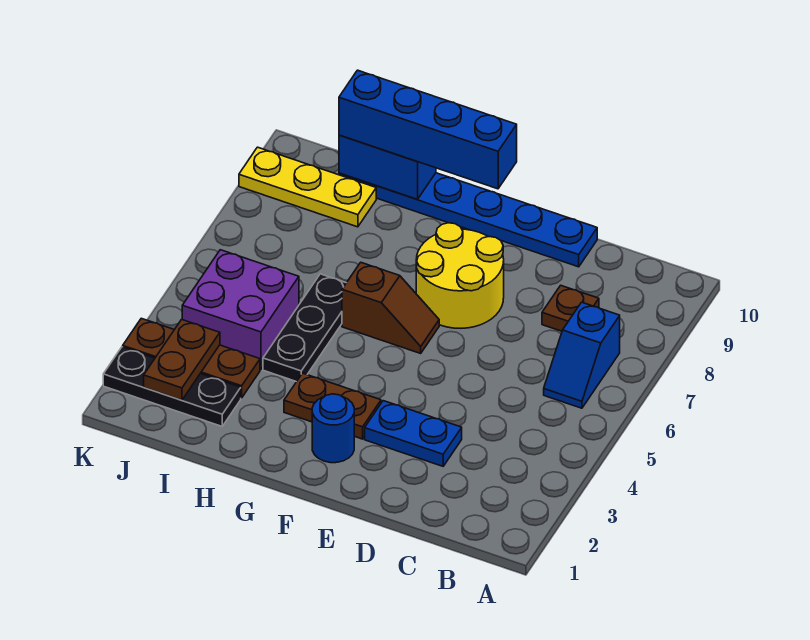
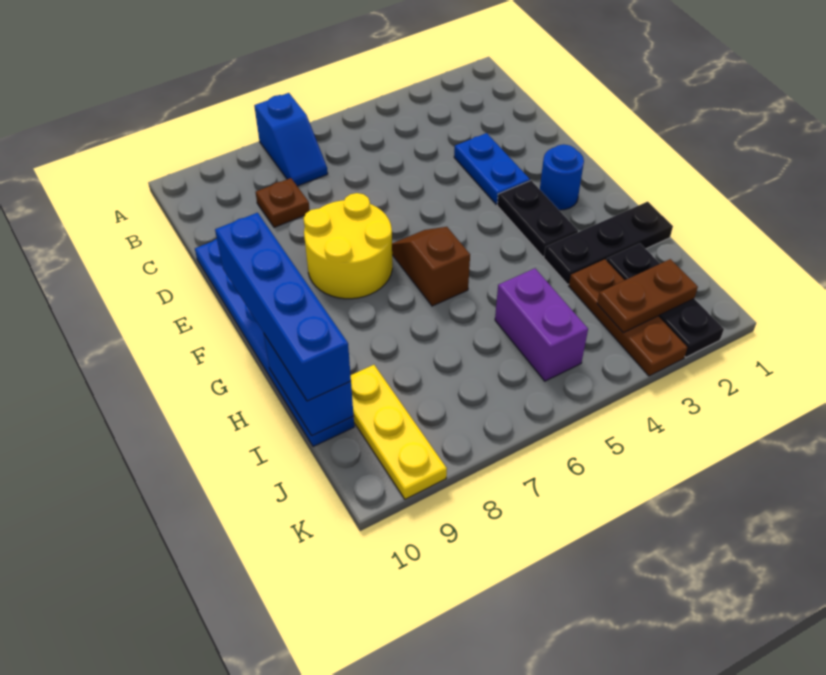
blue 1x2 slope [544,302,620,408] -> blue 1x2 slope turned to [254,93,328,186]
brown 1x2 plate [284,373,381,439] -> black 1x2 plate [497,181,578,257]
black 1x3 plate [263,274,346,382] -> black 1x3 plate moved to [544,202,673,284]
purple 2x2 brick [182,250,299,369] -> purple 1x2 brick [495,268,588,381]

